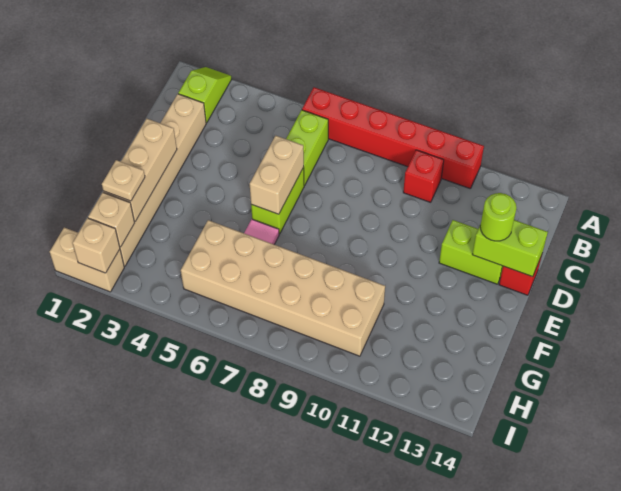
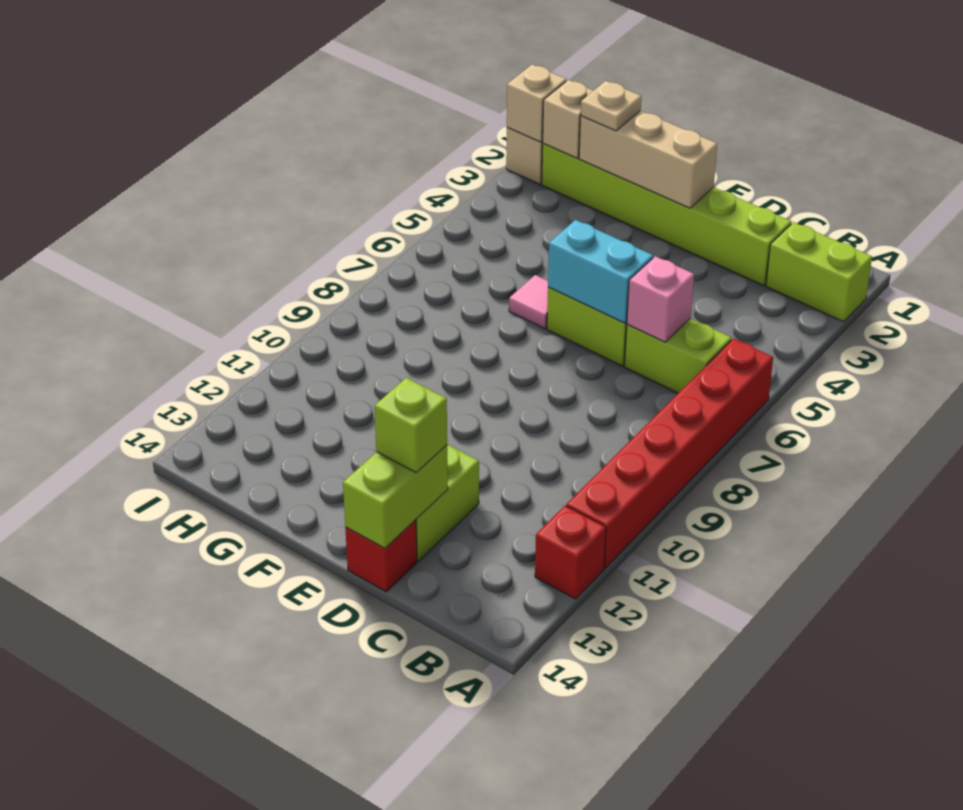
lime 1x2 slope [178,67,231,123] -> lime 1x2 brick [766,222,872,322]
red 1x1 brick [403,150,444,202] -> red 1x1 brick moved to [535,505,606,599]
tan 1x6 brick [120,94,206,266] -> lime 1x6 brick [542,143,792,286]
none -> pink 1x1 brick [627,256,694,342]
tan 1x2 brick [250,136,304,214] -> cyan 1x2 brick [548,220,653,323]
lime 1x1 round brick [480,193,517,241] -> lime 1x1 brick [375,378,447,472]
tan 2x6 brick [181,220,385,356] -> none

